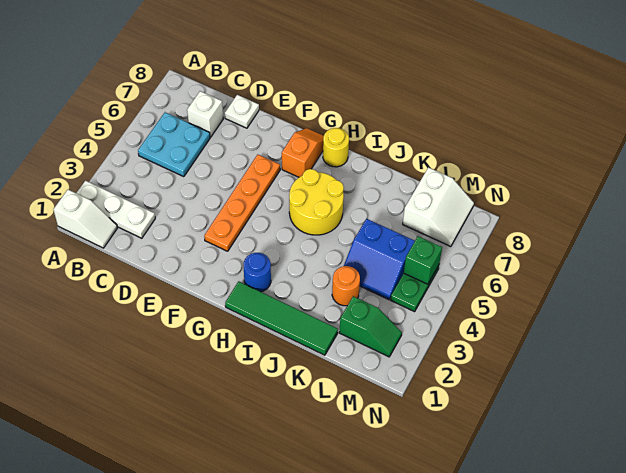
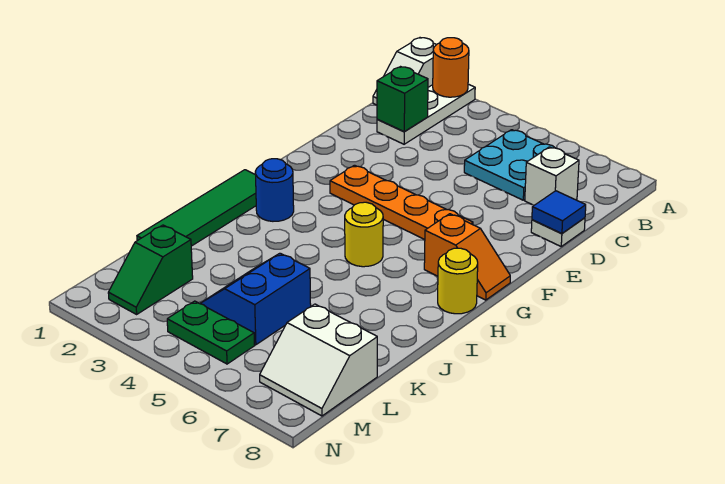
none -> blue 1x1 tile [532,191,586,233]
yellow 2x2 round brick [289,169,344,235] -> yellow 1x1 round brick [345,202,383,267]
orange 1x1 round brick [332,266,360,306] -> orange 1x1 round brick moved to [433,38,469,97]
green 1x1 brick [404,236,442,284] -> green 1x1 brick moved to [377,67,428,132]

